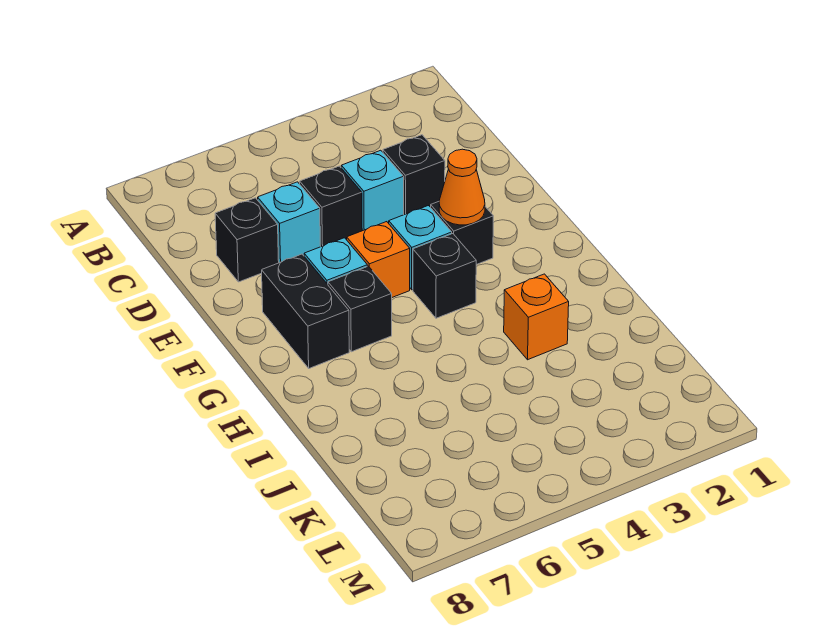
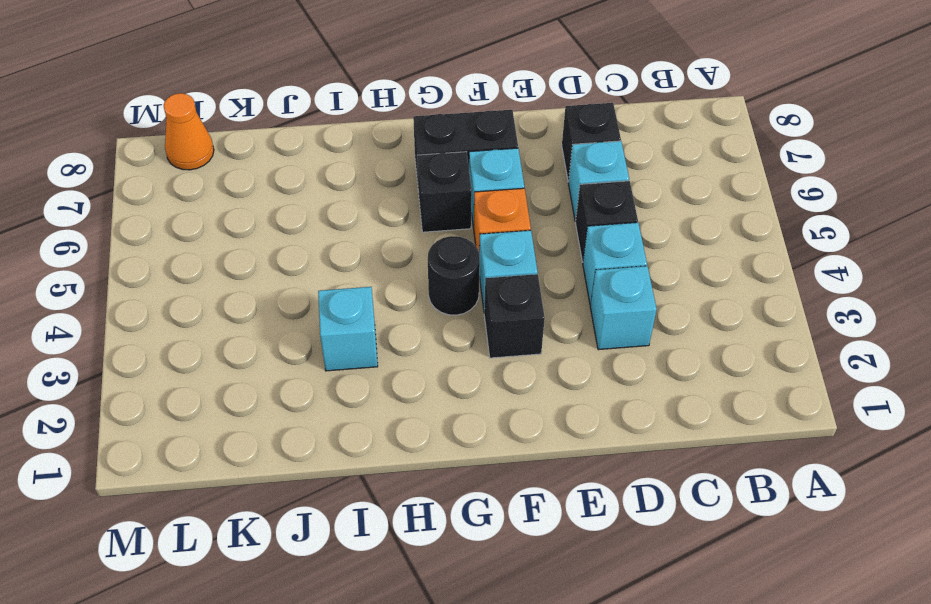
black 1x1 brick [383,135,445,215] -> cyan 1x1 brick [590,266,657,350]
orange 1x1 cone [439,149,485,225] -> orange 1x1 cone moved to [164,93,214,170]
black 1x1 brick [413,234,476,318] -> black 1x1 round brick [428,236,480,315]
orange 1x1 brick [504,274,569,360] -> cyan 1x1 brick [318,287,378,371]

